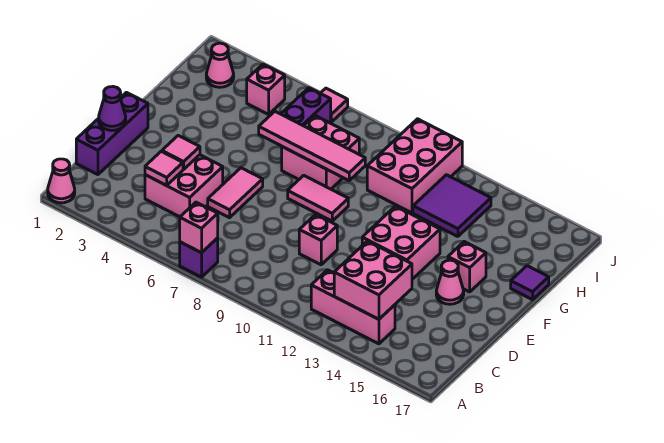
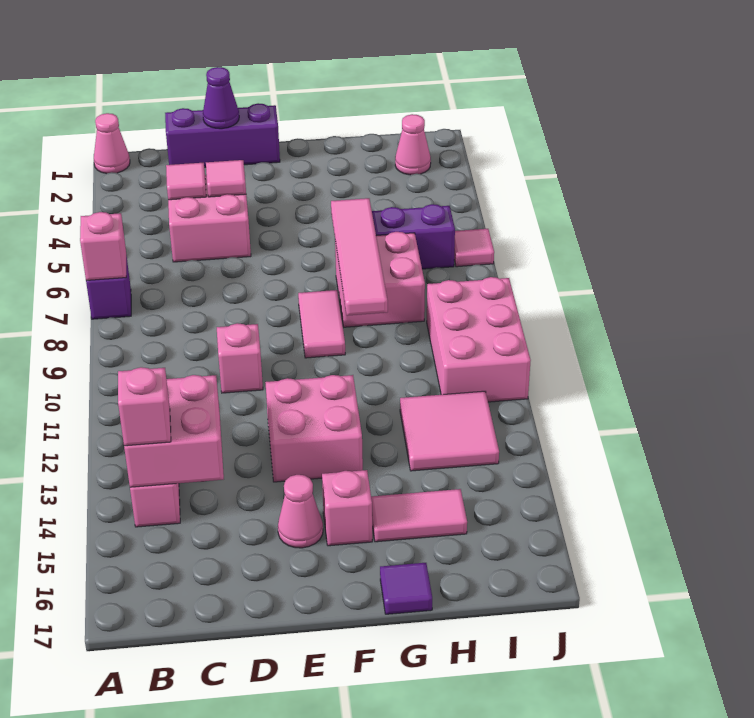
pink 1x2 tile [208,168,263,218] -> pink 1x2 tile moved to [371,489,467,542]
pink 2x3 brick [367,119,462,213] -> pink 2x3 brick turned to [427,277,531,402]
purple 2x2 tile [413,175,491,237] -> pink 2x2 tile [400,391,499,471]
pink 1x1 brick [247,64,285,114] -> pink 1x1 brick moved to [118,367,171,446]

